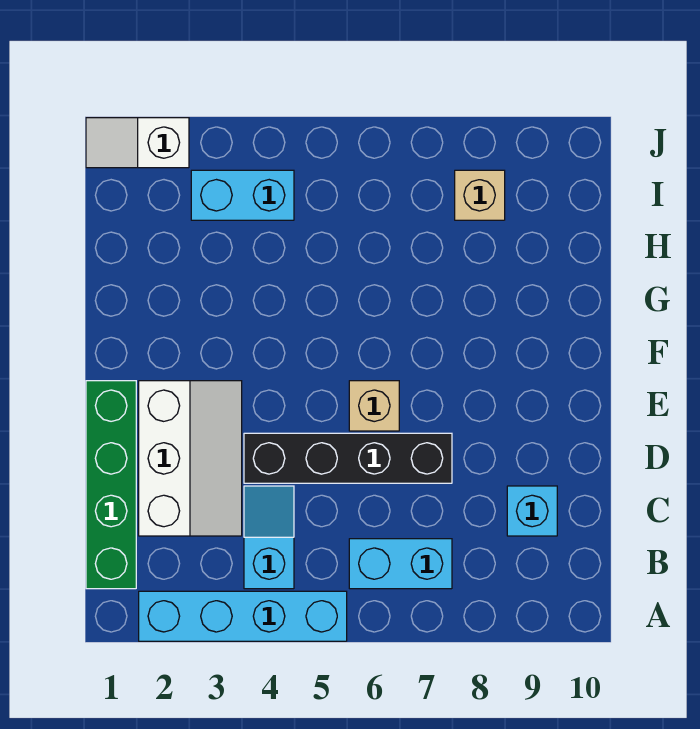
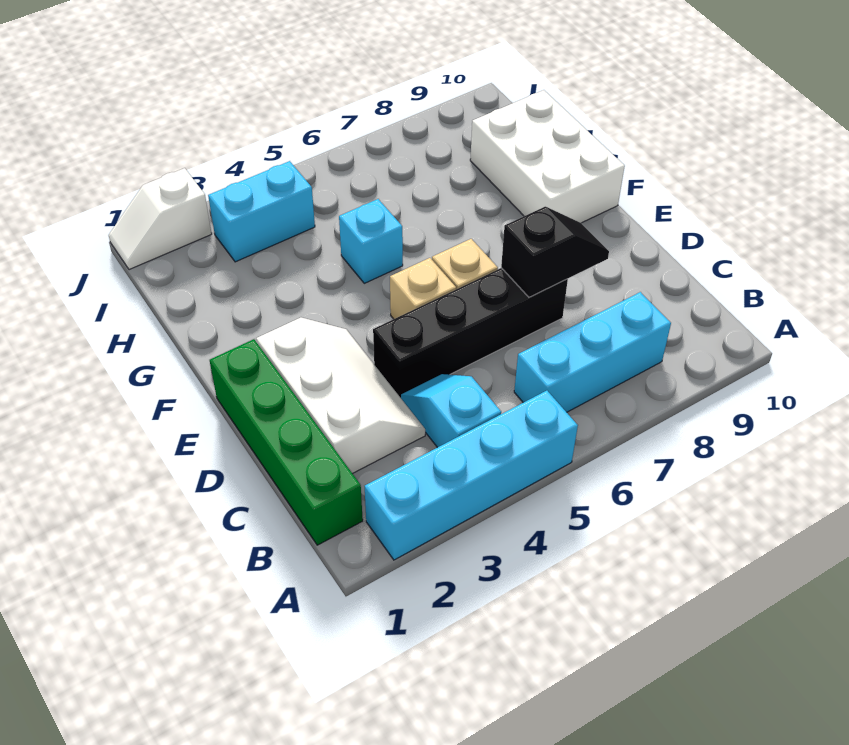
cyan 1x2 brick [349,539,452,589] -> cyan 1x3 brick [514,292,671,412]
cyan 1x1 brick [507,486,557,536] -> cyan 1x1 brick moved to [339,199,403,283]
none -> black 1x2 slope [501,207,609,297]
none -> white 2x3 brick [470,90,625,223]
tan 1x1 brick [455,170,505,220] -> tan 1x1 brick moved to [390,258,456,319]

